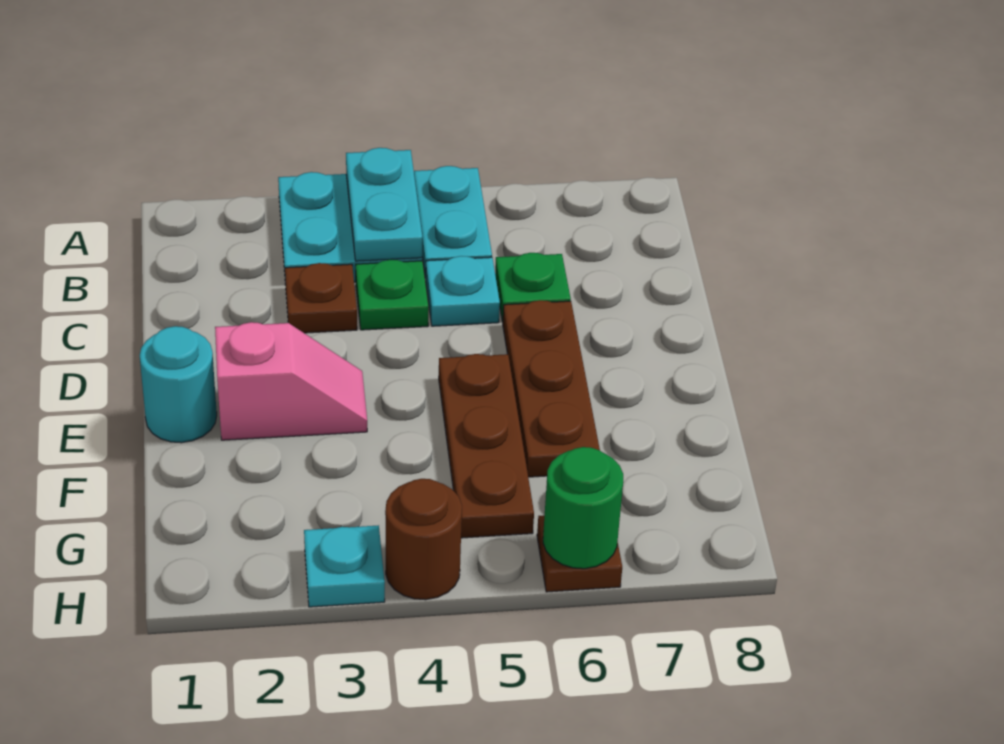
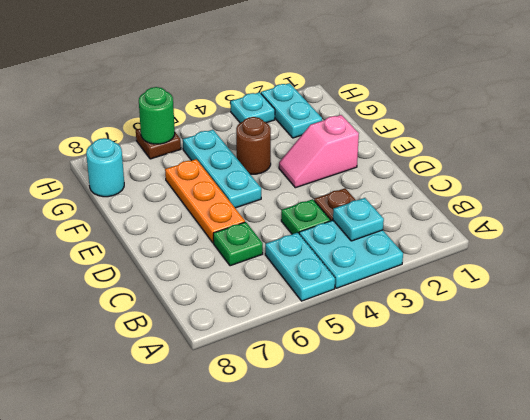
cyan 1x2 plate [346,148,423,261] -> cyan 1x2 plate moved to [261,83,322,138]
cyan 1x1 plate [426,256,500,326] -> cyan 1x1 plate moved to [333,198,384,241]
brown 1x3 plate [503,300,600,477] -> orange 1x3 plate [165,159,245,243]
cyan 1x1 round brick [140,326,217,443] -> cyan 1x1 round brick moved to [86,138,124,197]
brown 1x3 plate [439,354,534,538] -> cyan 1x3 plate [183,130,261,208]
brown 1x1 round brick [385,479,462,600] -> brown 1x1 round brick moved to [236,117,271,174]

